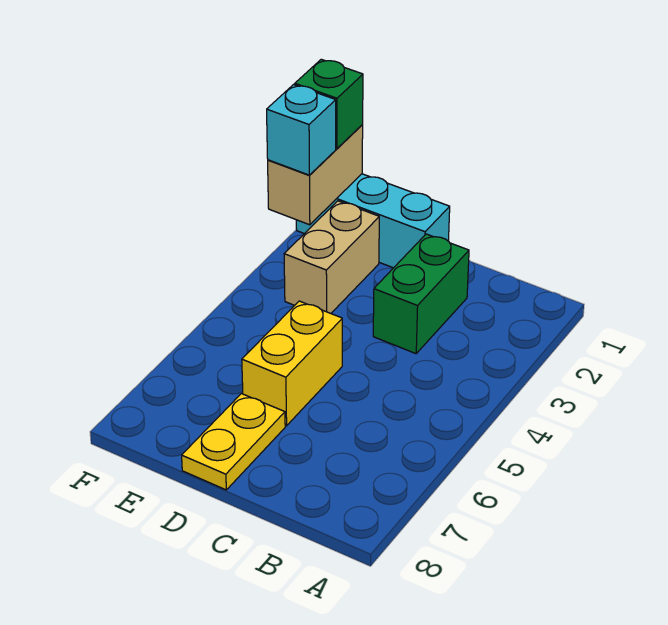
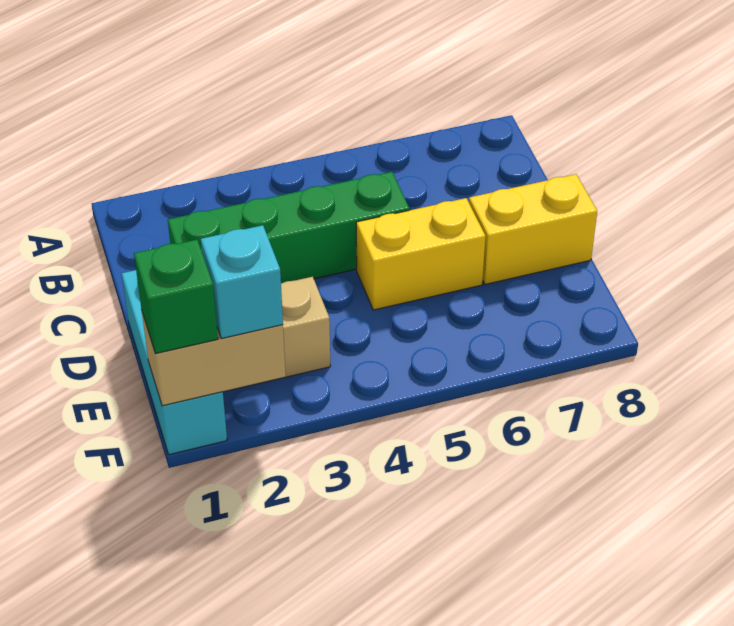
green 1x2 brick [373,234,469,354] -> green 1x4 brick [168,172,410,283]
yellow 1x2 plate [182,394,285,490] -> yellow 1x2 brick [469,174,597,284]

